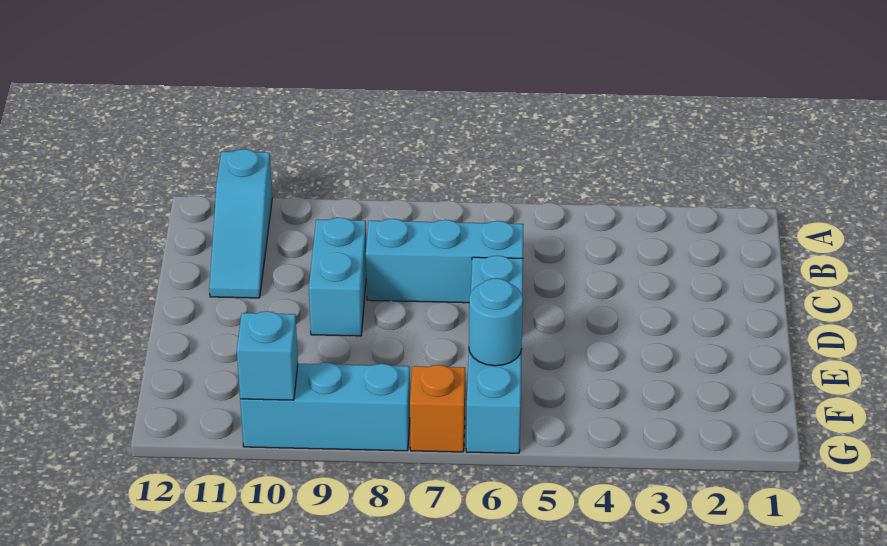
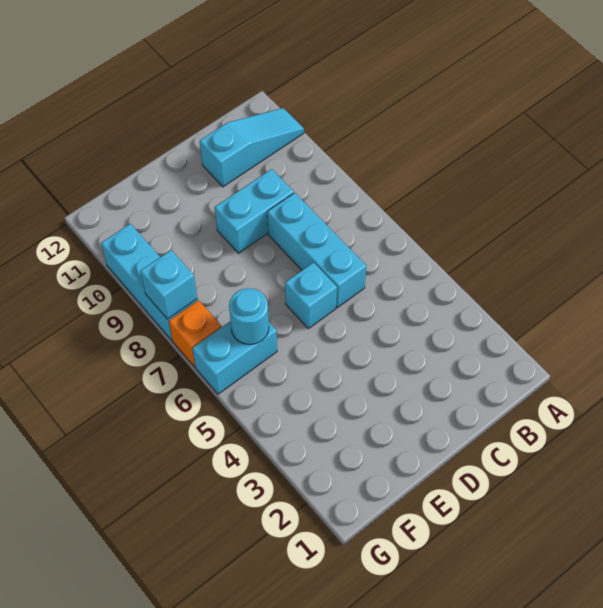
cyan 1x3 slope [209,149,272,298] -> cyan 1x3 slope turned to [200,108,304,187]
cyan 1x1 brick [237,311,298,400] -> cyan 1x1 brick moved to [140,250,197,319]

